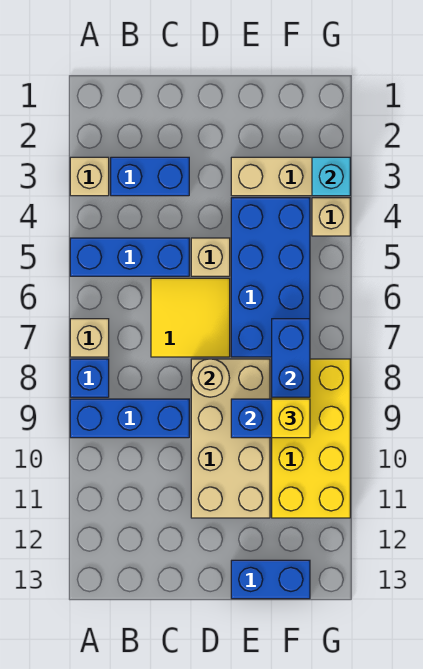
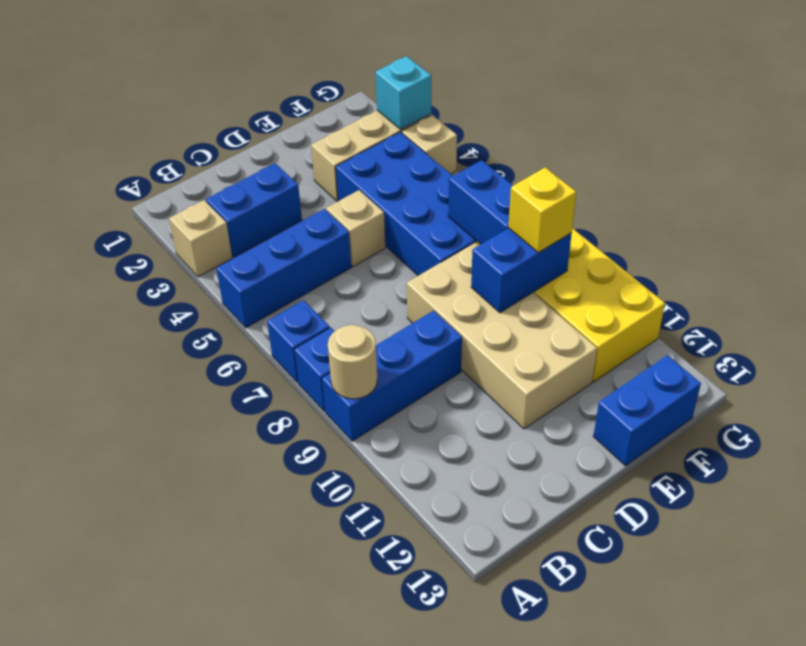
tan 1x1 brick [70,319,109,357] -> blue 1x1 brick [267,300,330,382]
yellow 2x2 tile [151,278,230,357] -> none
tan 1x1 round brick [191,359,229,397] -> tan 1x1 round brick moved to [328,325,377,399]

